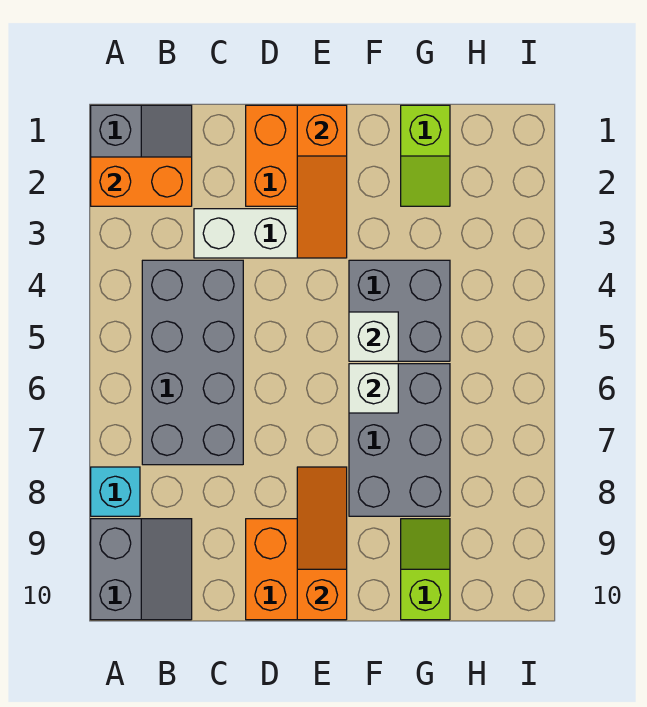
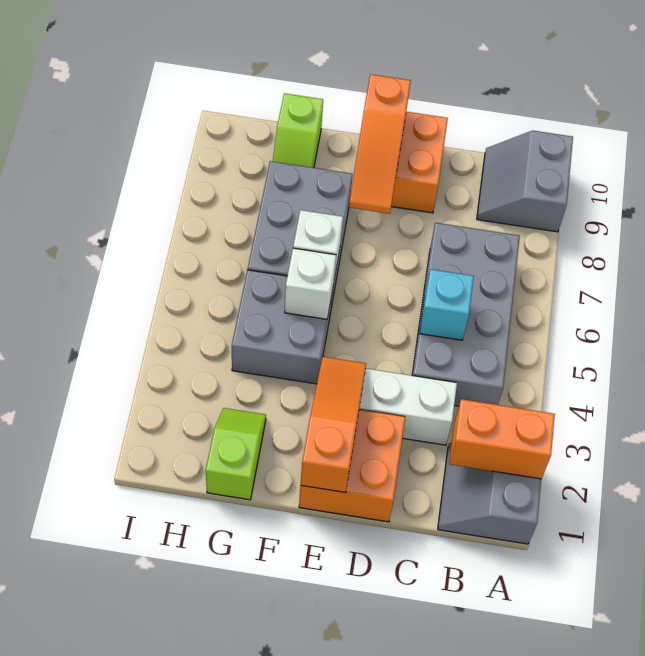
cyan 1x1 brick [91,467,140,516] -> cyan 1x1 brick moved to [420,269,474,340]

